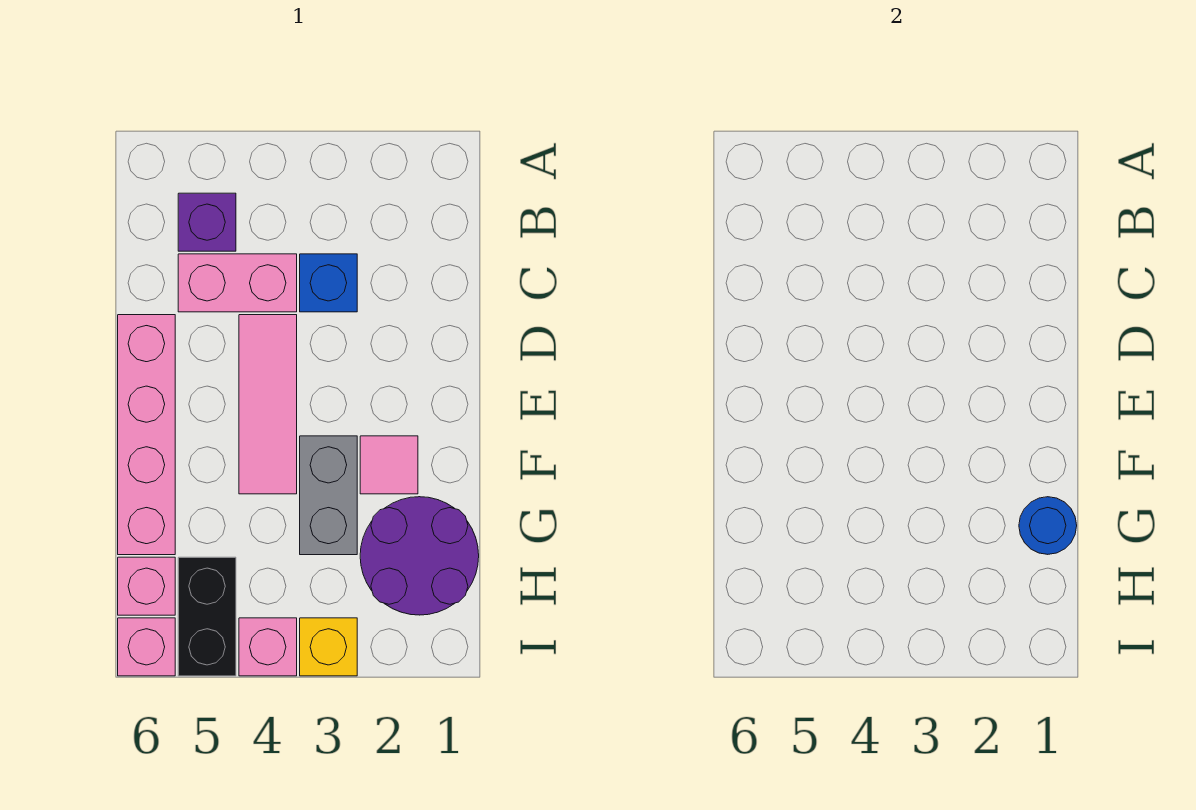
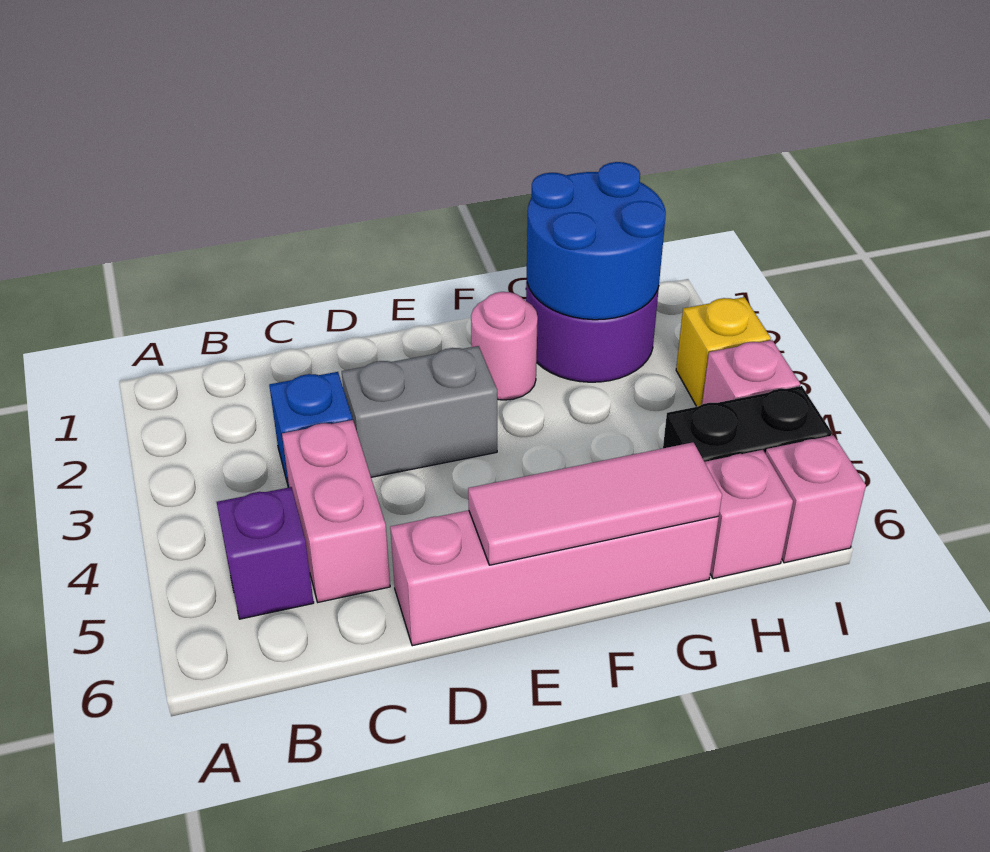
pink 1x3 tile [239,315,297,494] -> pink 1x3 tile moved to [468,442,722,565]
pink 1x1 tile [360,436,418,494] -> pink 1x1 round brick [471,292,538,400]
grey 1x2 brick [300,436,357,555] -> grey 1x2 brick moved to [342,346,497,477]
blue 1x1 round brick [1019,497,1077,554] -> blue 2x2 round brick [527,162,666,320]

